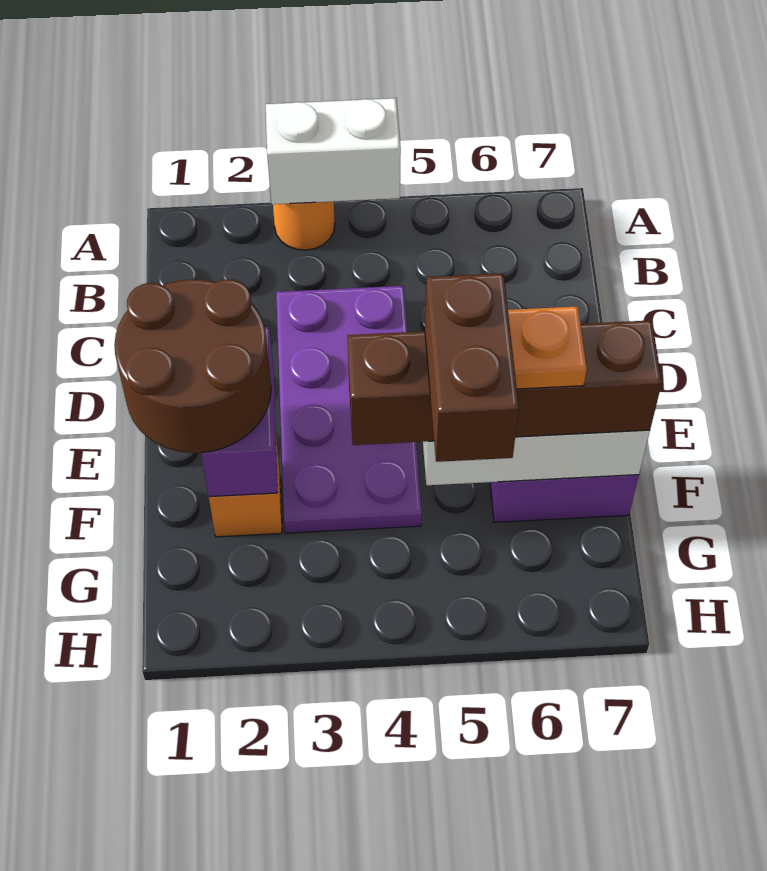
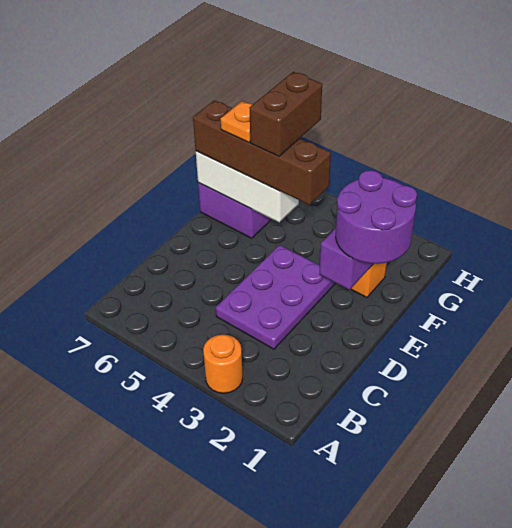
white 1x2 brick [266,98,401,204] -> none
purple 2x4 plate [276,286,422,533] -> purple 2x3 plate [216,245,336,349]
brown 2x2 round brick [114,279,271,453] -> purple 2x2 round brick [336,170,417,264]

